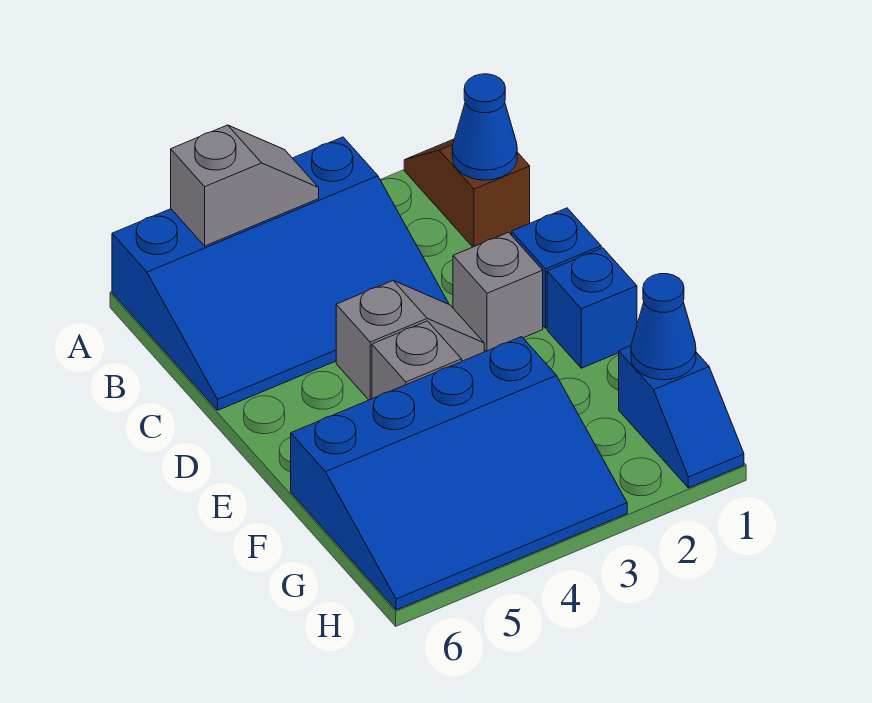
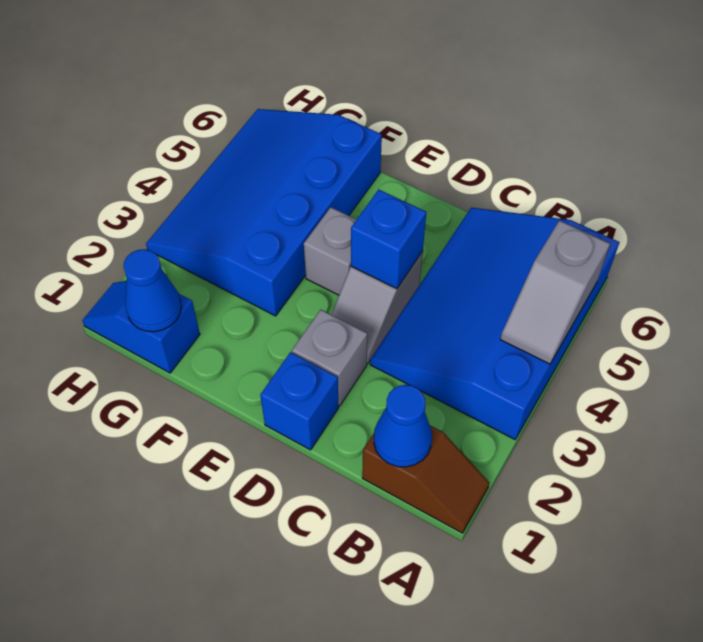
blue 1x1 brick [547,248,637,368] -> blue 1x1 brick moved to [351,190,426,289]

